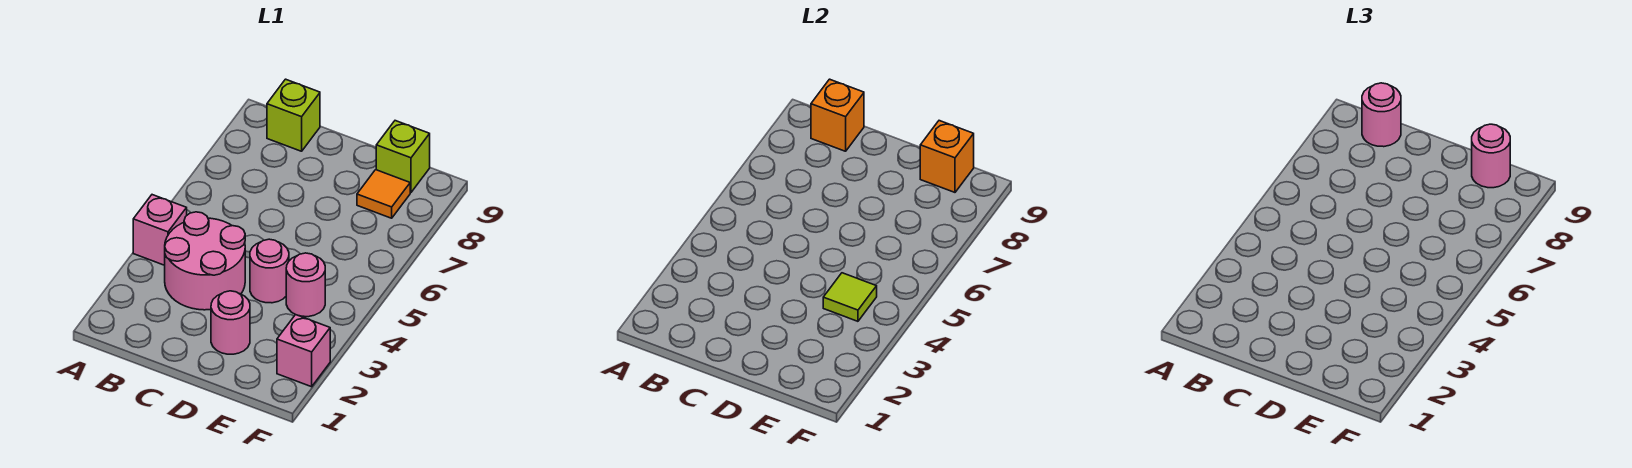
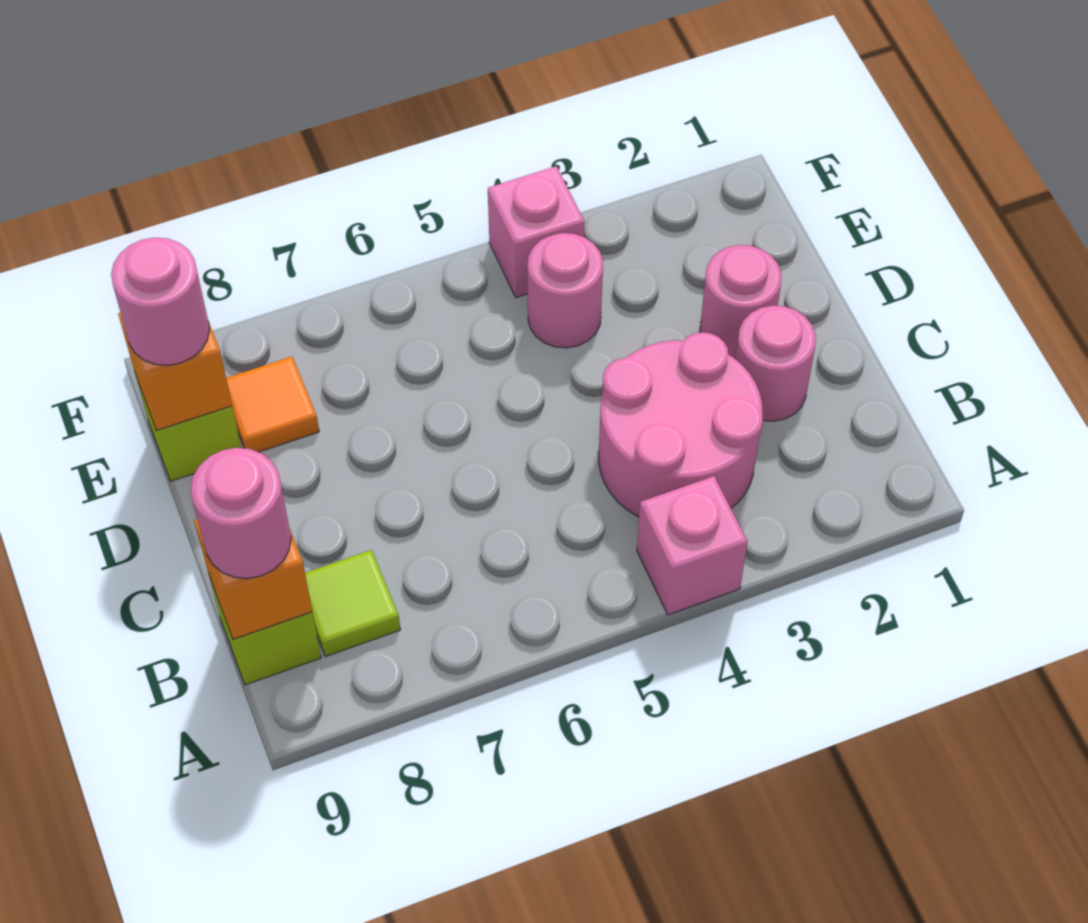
pink 1x1 round brick [250,239,289,303] -> pink 1x1 round brick moved to [735,306,816,421]
lime 1x1 tile [823,273,877,321] -> lime 1x1 tile moved to [305,550,400,657]
pink 1x1 brick [277,315,330,387] -> pink 1x1 brick moved to [488,166,585,298]

